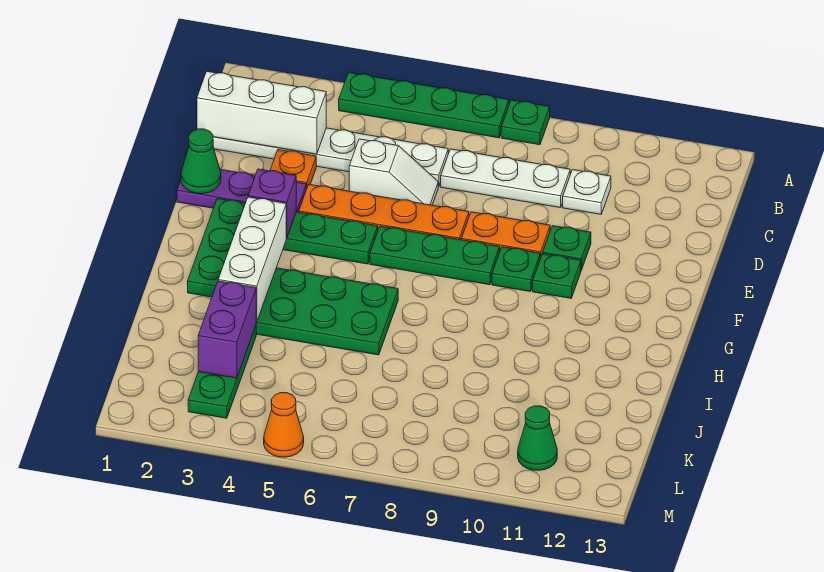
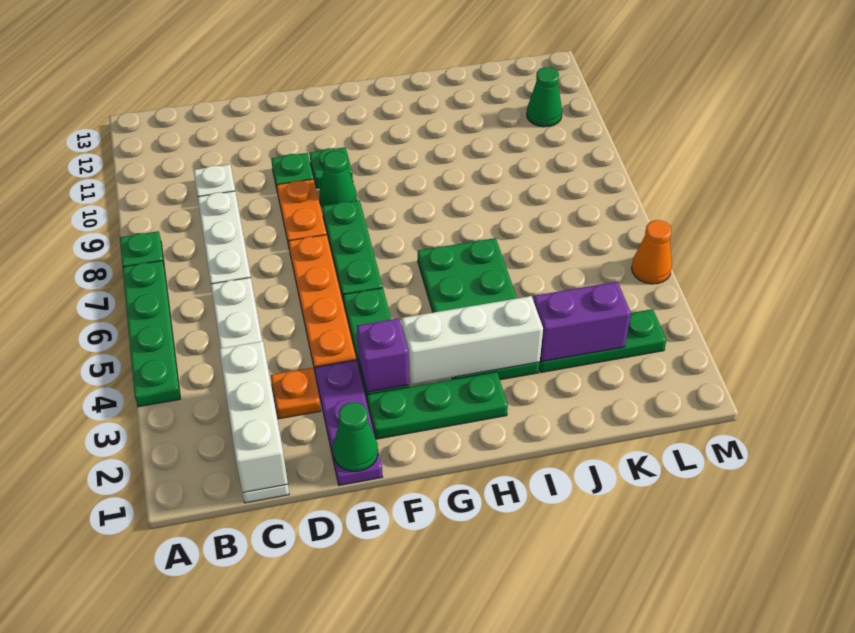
white 1x2 slope [349,139,438,205] -> none
green 1x1 plate [492,247,540,292] -> green 1x1 cone [319,151,357,206]

